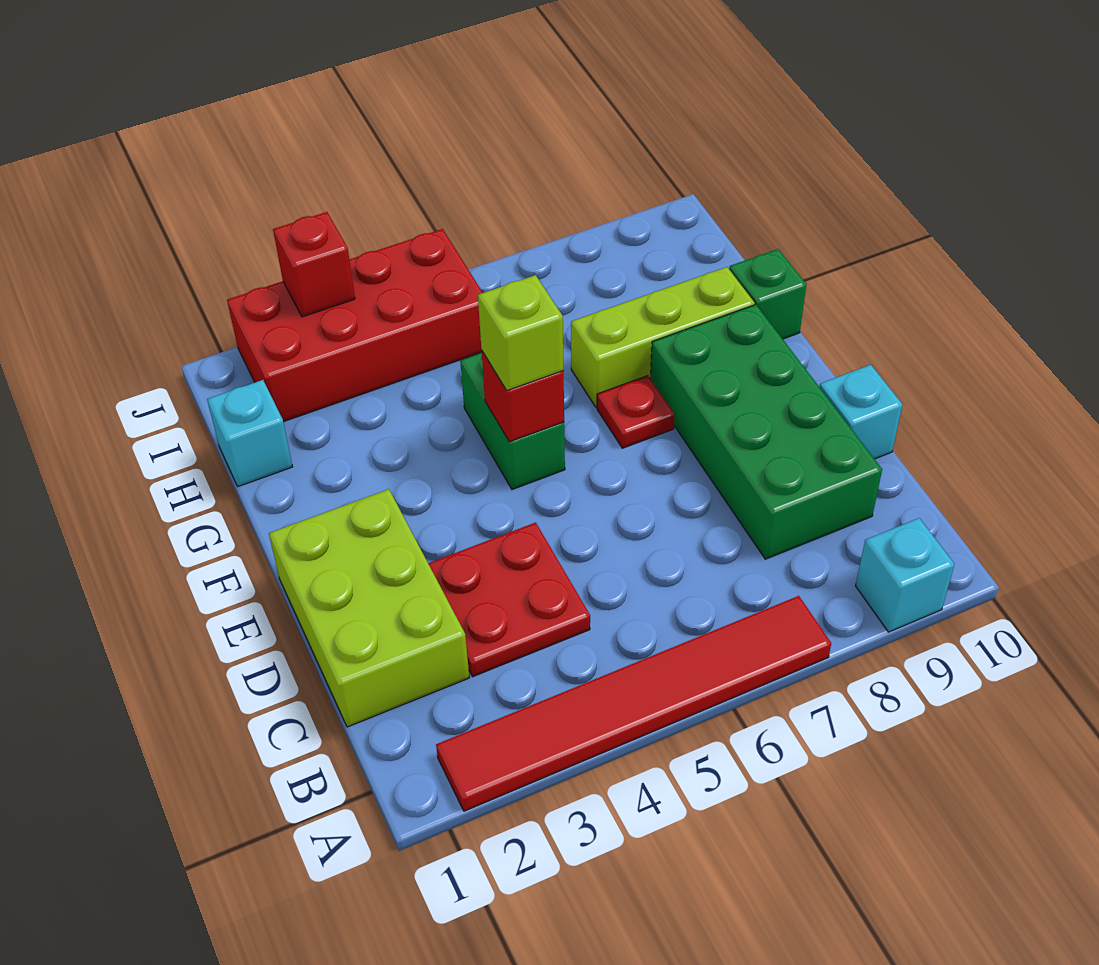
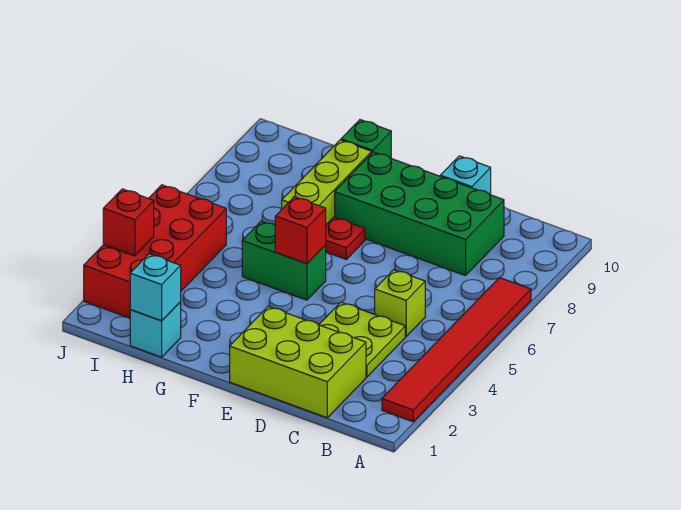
cyan 1x1 brick [856,518,955,632] -> cyan 1x1 brick moved to [130,254,181,321]
red 2x2 plate [428,522,590,677] -> lime 2x2 plate [319,302,405,377]
lime 1x1 brick [478,275,564,391] -> lime 1x1 brick moved to [375,270,425,336]

